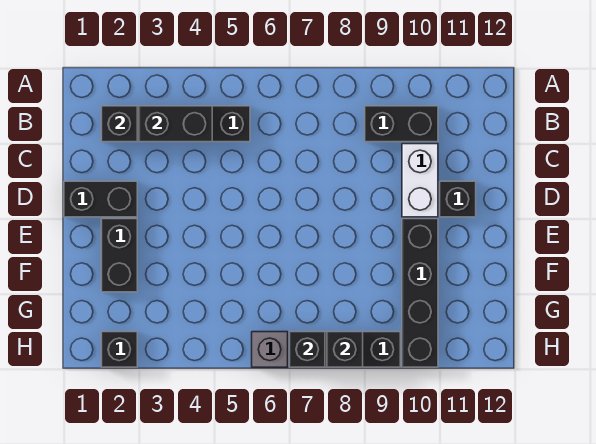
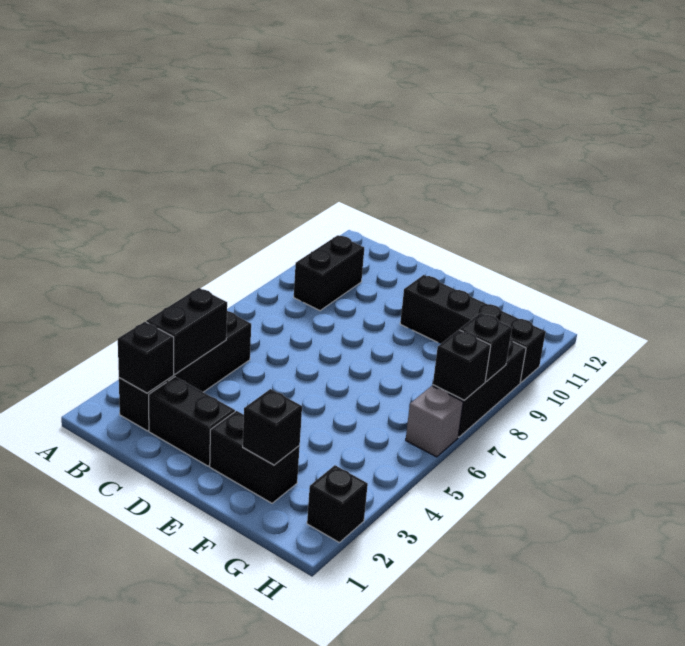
white 1x2 brick [402,144,438,217] -> none
black 1x2 brick [64,181,137,217] -> black 1x2 brick turned to [149,377,235,466]
black 1x1 brick [440,181,476,217] -> black 1x1 brick moved to [243,389,302,465]

